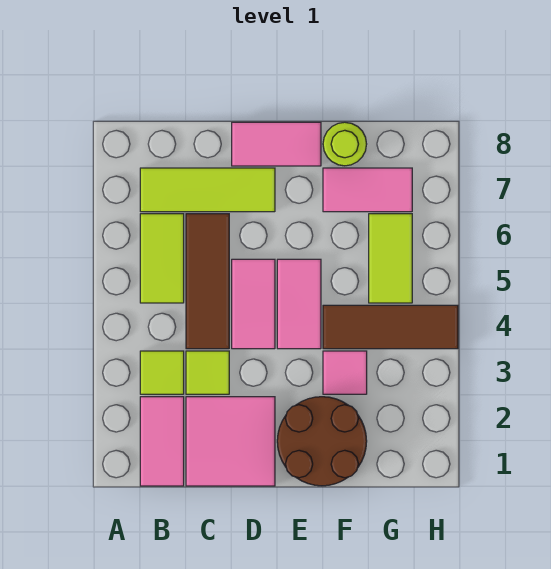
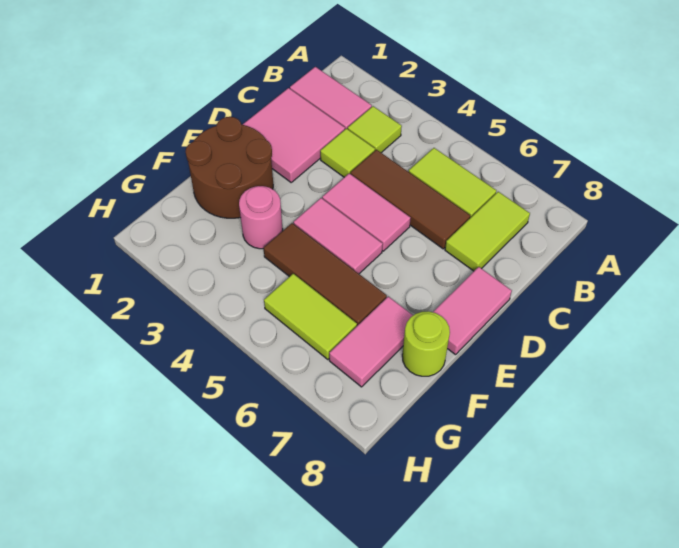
lime 1x3 tile [140,168,275,212] -> lime 1x2 tile [445,192,530,271]
pink 1x1 tile [323,351,367,394] -> pink 1x1 round brick [239,186,283,249]
brown 1x3 tile [323,305,458,349] -> brown 1x3 tile turned to [264,223,387,326]

